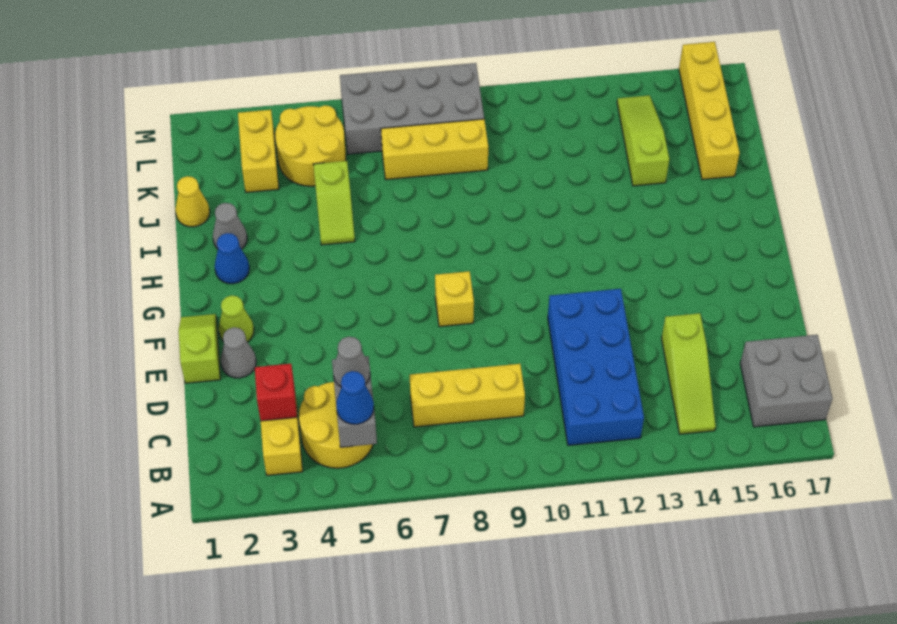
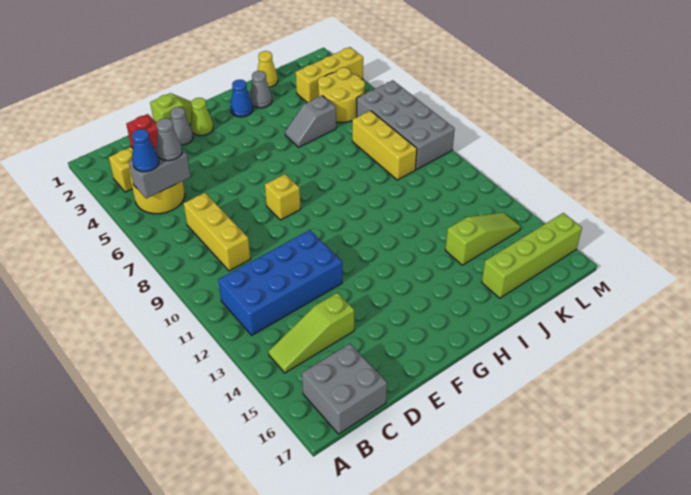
lime 1x2 slope [313,161,355,245] -> grey 1x2 slope [285,96,336,147]
yellow 1x4 brick [679,42,740,180] -> lime 1x4 brick [482,213,582,298]
yellow 1x2 brick [238,110,279,192] -> yellow 1x3 brick [296,47,363,102]

